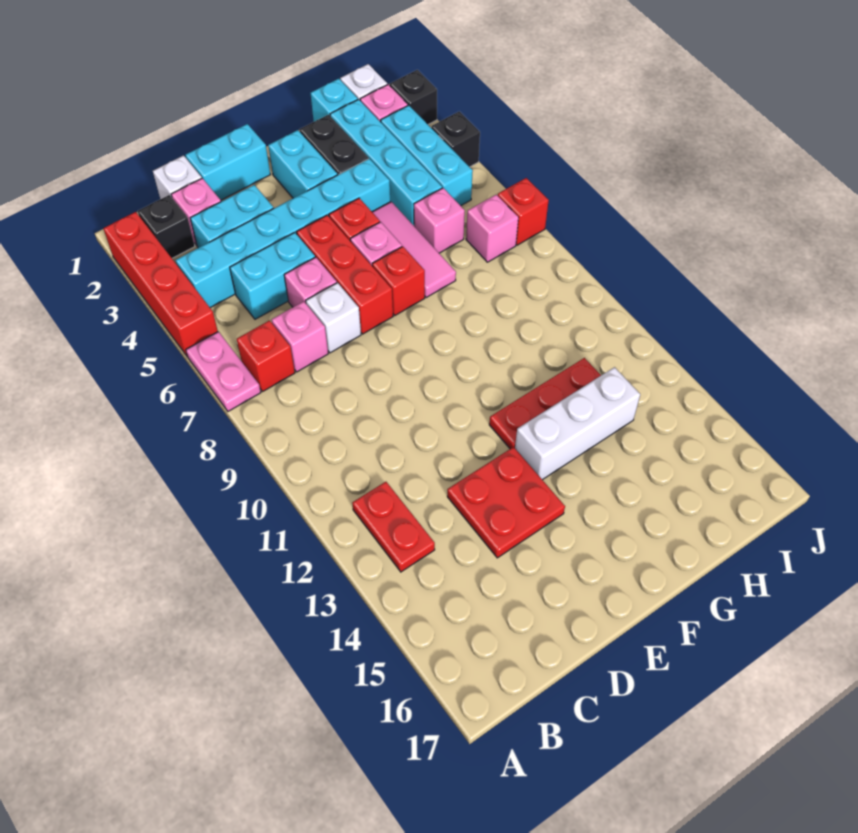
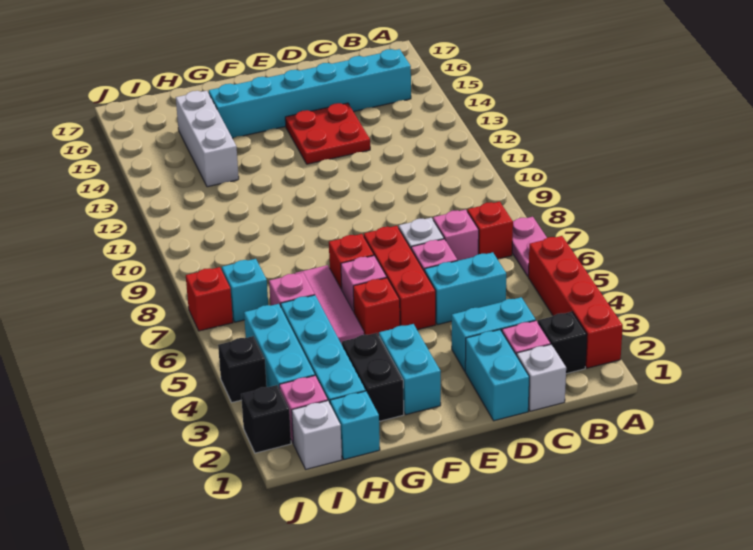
cyan 1x6 brick [176,158,390,308] -> cyan 1x6 brick moved to [209,49,411,138]
red 1x2 plate [352,482,435,572] -> none
cyan 1x2 brick [185,124,271,200] -> cyan 1x2 brick turned to [465,330,529,421]
red 1x3 plate [489,358,601,449] -> none
white 1x3 brick [515,367,640,480] -> white 1x3 brick turned to [176,91,239,187]
pink 1x1 brick [466,195,518,262] -> cyan 1x1 brick [222,259,268,322]

